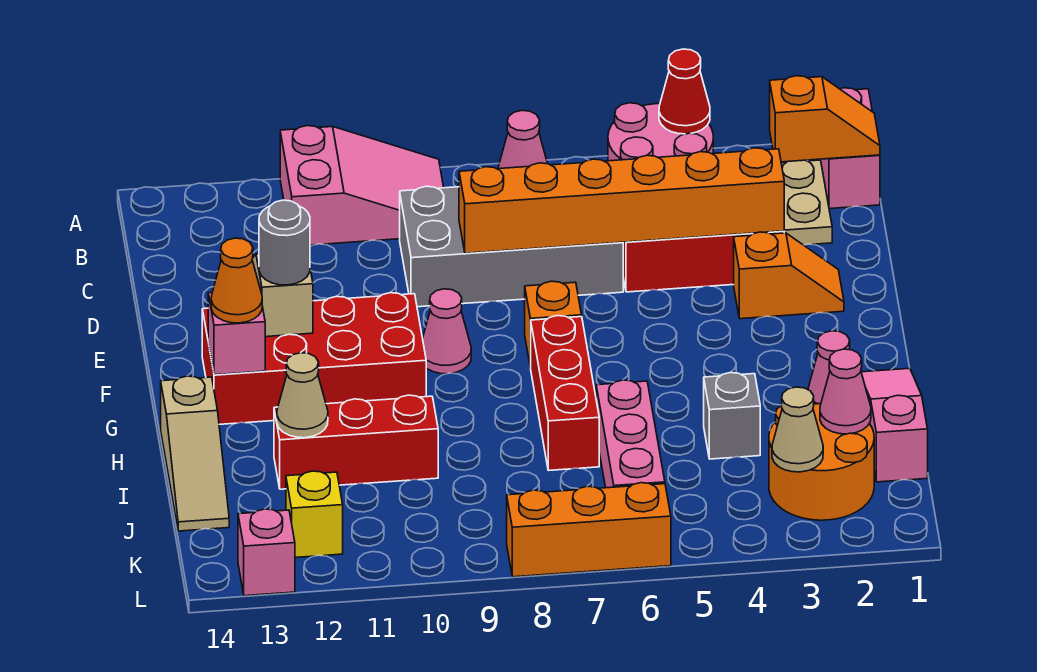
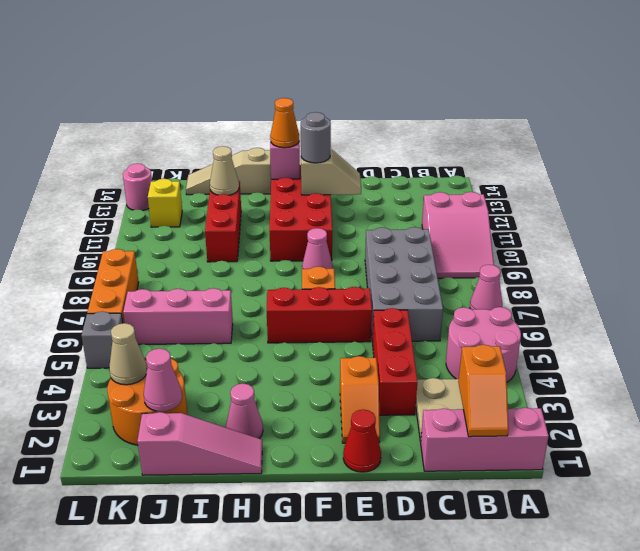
pink 1x2 brick [820,88,880,209] -> pink 1x3 brick [420,407,549,471]
red 1x1 cone [659,49,710,134] -> red 1x1 cone moved to [343,410,381,472]
orange 1x6 brick [459,148,784,253] -> none
red 1x3 brick [531,316,599,471] -> red 1x3 brick moved to [267,287,372,343]
grey 1x1 brick [704,373,760,459] -> grey 1x1 brick moved to [82,311,123,368]
pink 1x1 brick [238,509,295,596] -> pink 1x1 round brick [123,163,152,211]

